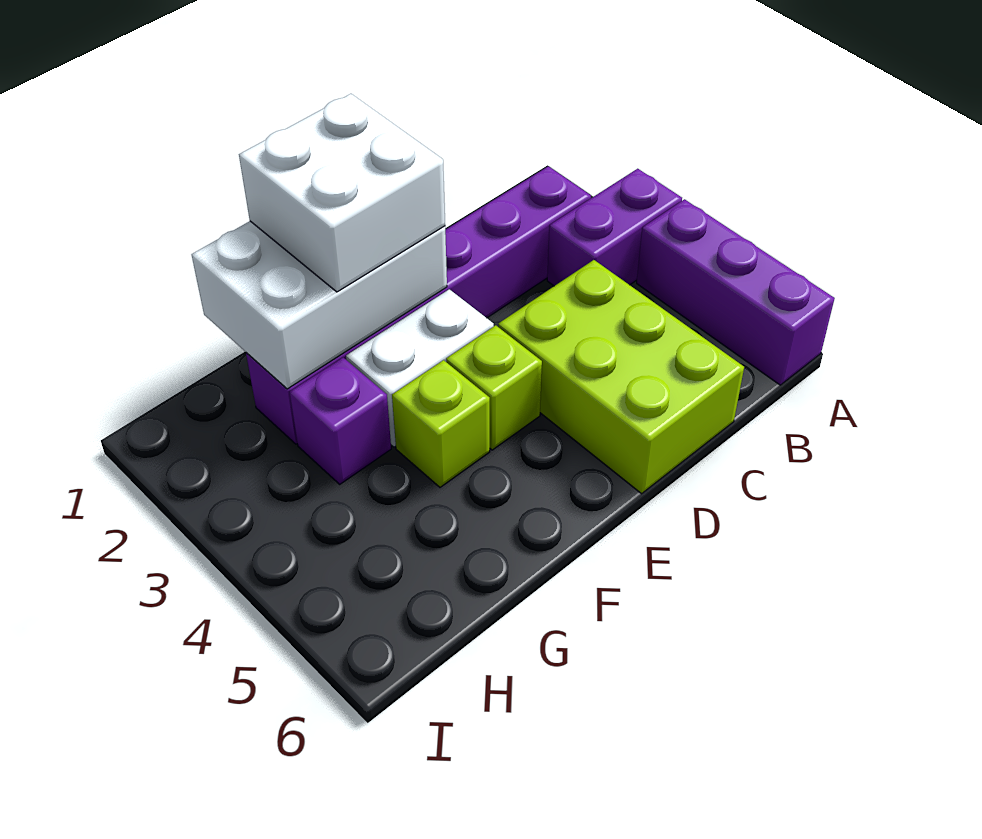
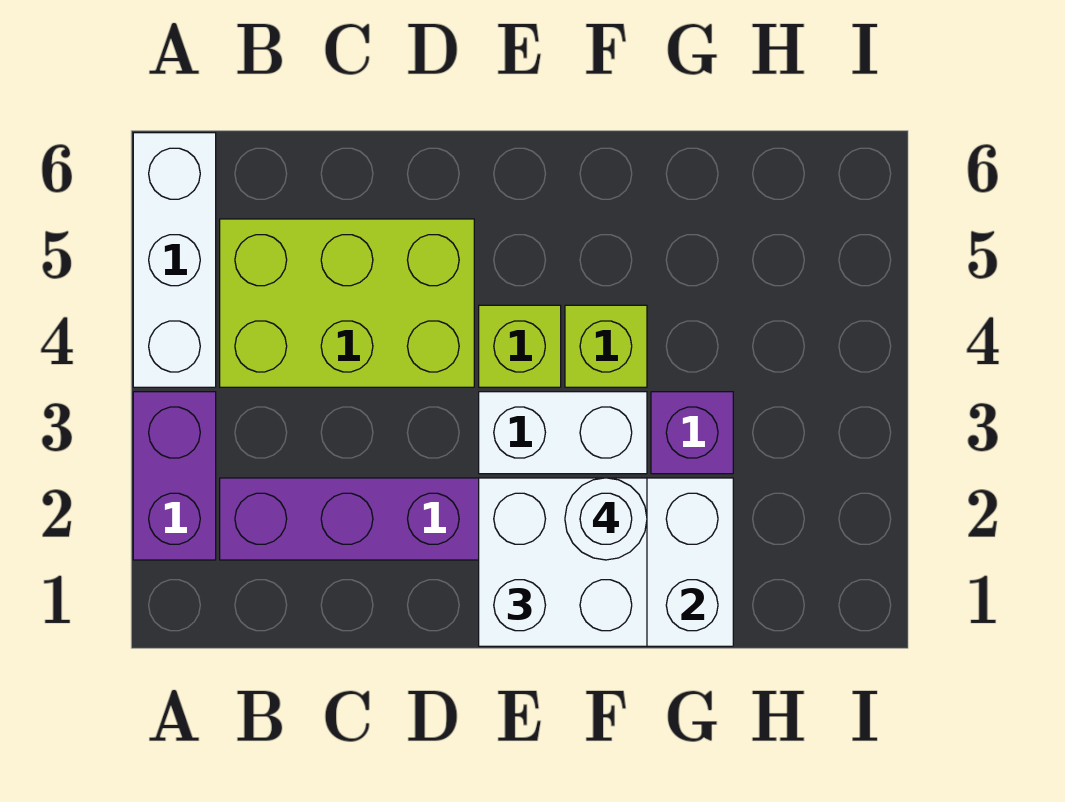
purple 1x2 brick [547,169,682,286] -> purple 1x2 brick turned to [133,392,216,560]
purple 1x3 brick [637,199,835,385] -> white 1x3 brick [133,133,216,387]
lime 2x3 brick [498,260,744,494] -> lime 2x3 brick turned to [220,219,474,387]
none -> white 1x1 round brick [565,478,647,560]

